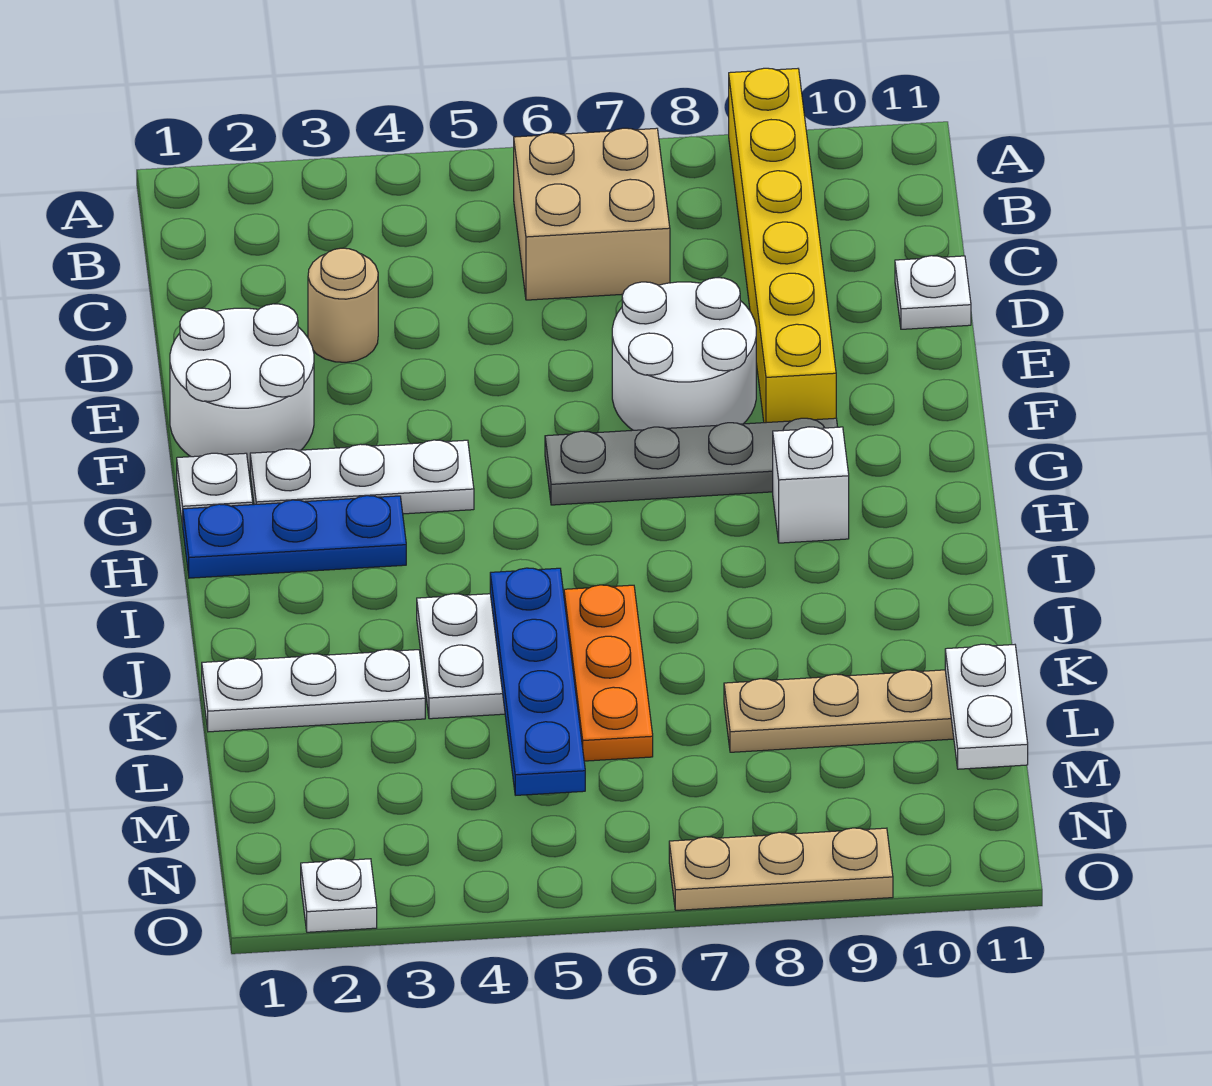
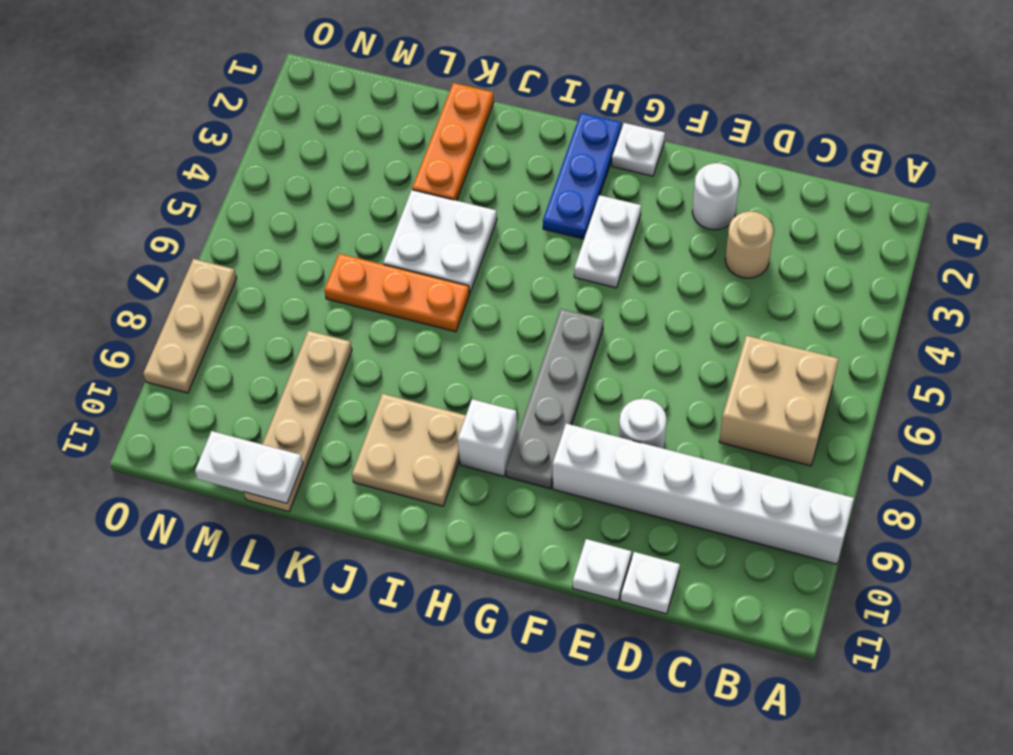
yellow 1x6 brick [729,68,836,423] -> white 1x6 brick [553,424,854,564]
white 2x2 round brick [170,304,314,471] -> white 1x1 round brick [692,163,739,230]
white 2x2 round brick [612,278,756,430] -> white 1x1 round brick [619,399,666,449]
white 1x3 plate [250,440,474,514] -> white 1x2 plate [574,195,641,288]
none -> tan 2x2 plate [352,394,466,506]
blue 1x4 plate [490,568,585,795] -> none
white 1x3 plate [202,649,425,732] -> orange 1x3 plate [412,83,494,201]
white 1x1 plate [301,859,377,932] -> white 1x1 plate moved to [573,539,631,601]

